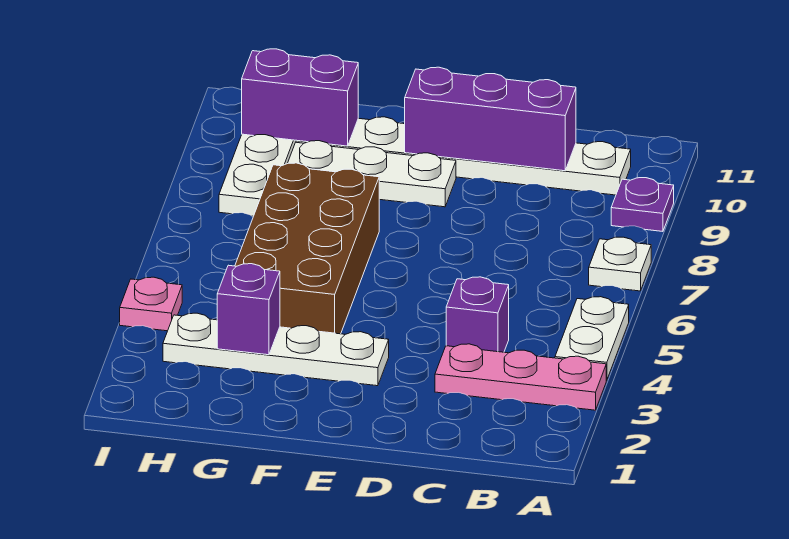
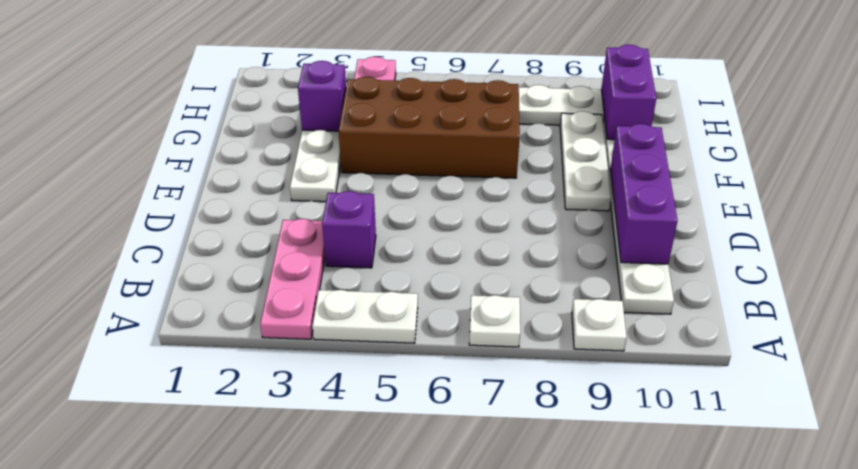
purple 1x1 plate [611,178,674,231] -> white 1x1 plate [572,299,627,351]

